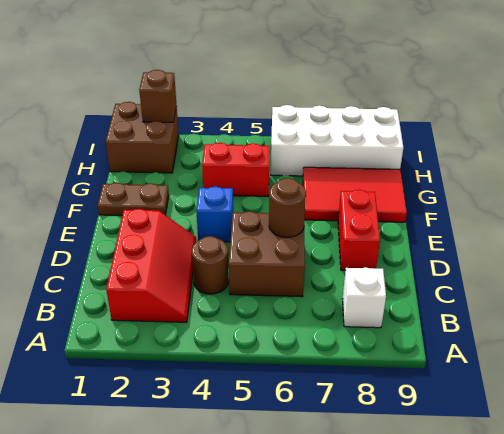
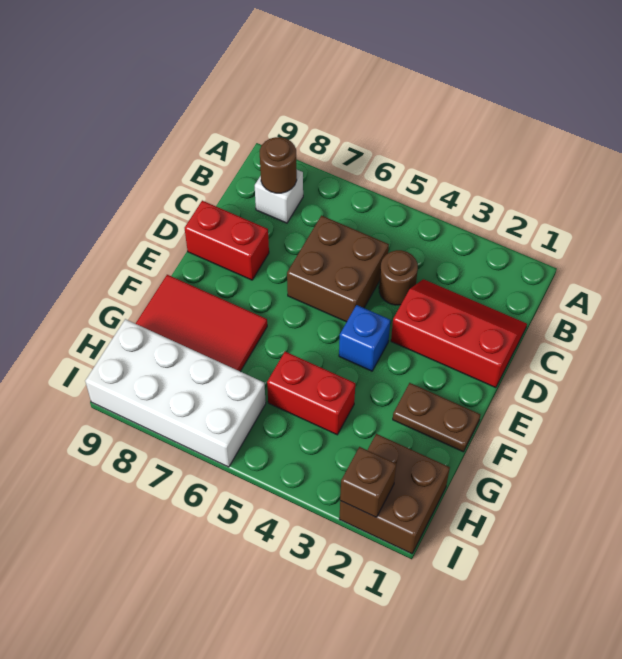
red 2x3 slope [106,209,196,322] -> red 2x3 slope turned to [391,279,527,388]
brown 1x1 round brick [269,178,306,237] -> brown 1x1 round brick moved to [260,137,297,193]
red 1x2 brick [338,190,380,270] -> red 1x2 brick turned to [185,201,269,280]

